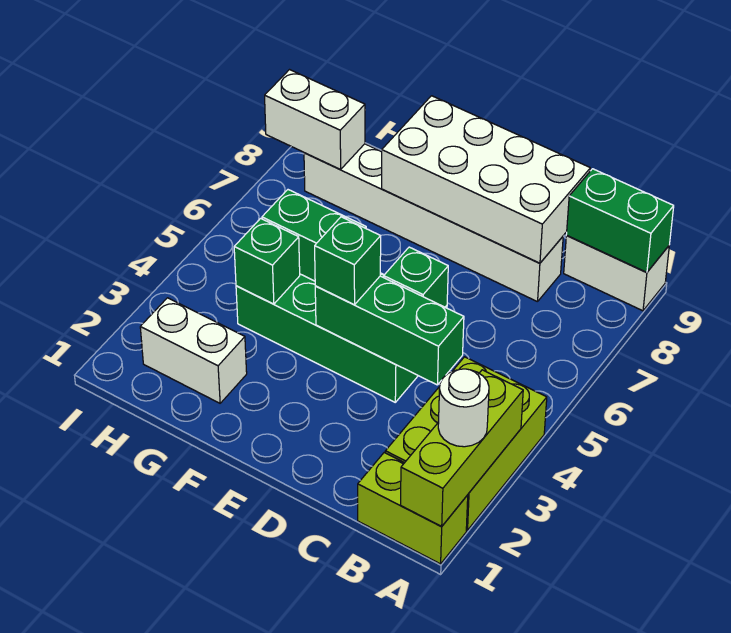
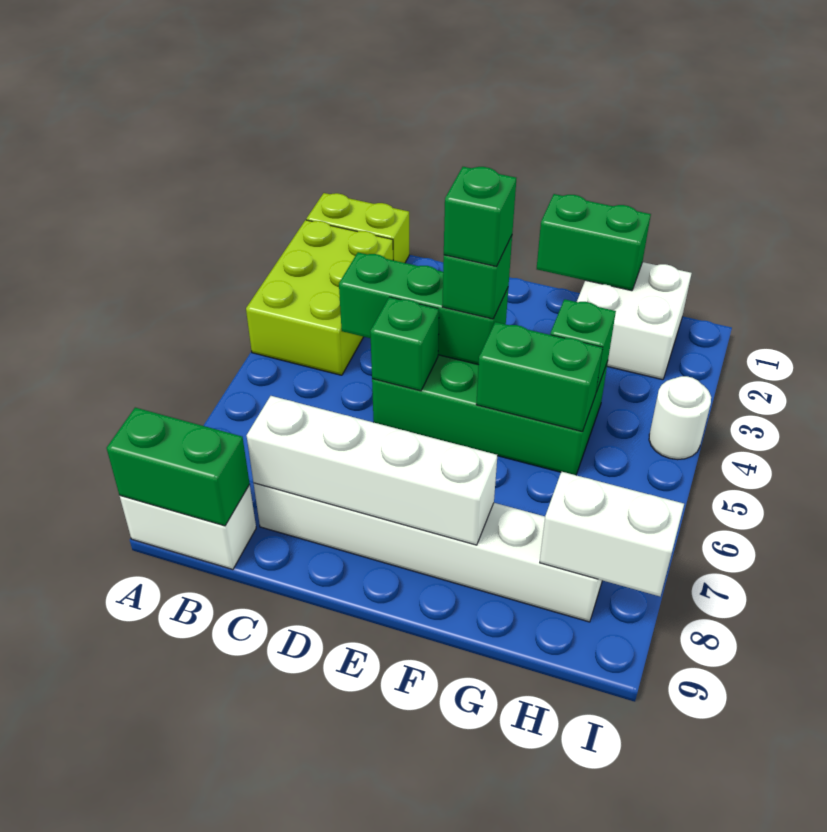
lime 1x3 brick [401,370,523,527] -> none
white 1x1 round brick [438,369,489,447] -> white 1x1 round brick moved to [649,376,711,460]
white 2x4 brick [382,96,590,263] -> white 1x4 brick [247,396,497,545]
none -> green 1x1 brick [444,167,516,266]
none -> green 1x2 brick [537,194,651,291]
white 1x2 brick [140,298,247,403] -> white 2x2 brick [577,262,692,380]

